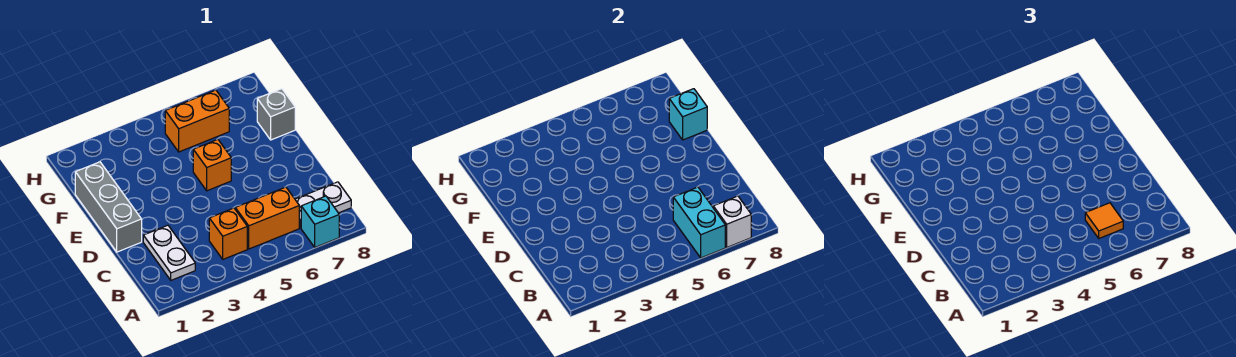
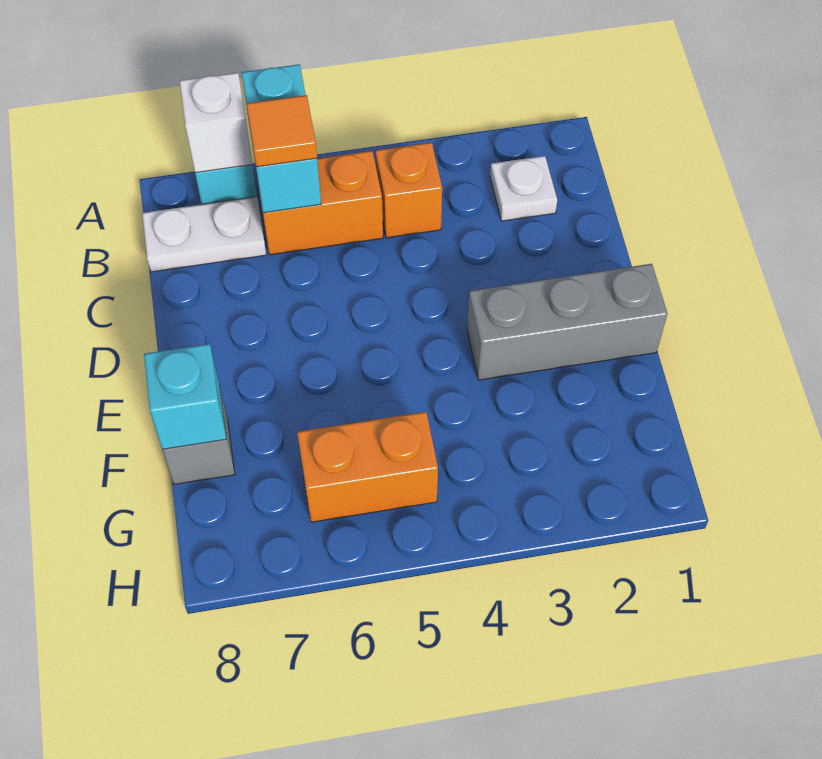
white 1x2 plate [143,225,195,280] -> white 1x1 plate [490,156,557,221]
grey 1x3 brick [75,162,142,252] -> grey 1x3 brick turned to [467,264,667,380]
orange 1x1 brick [193,139,231,191] -> none

